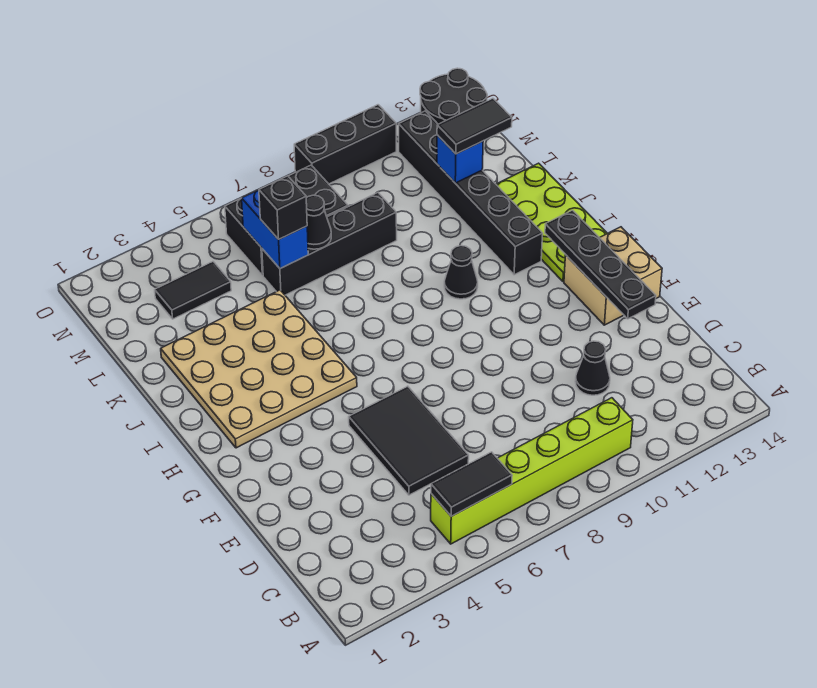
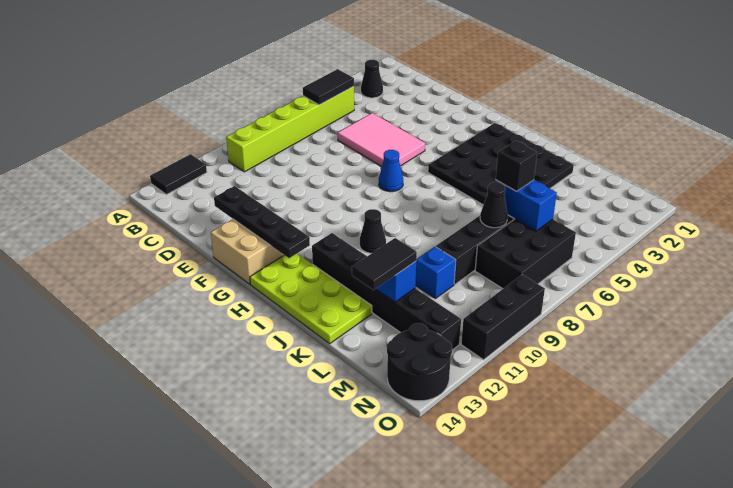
black 2x3 tile [349,386,469,495] -> pink 2x3 tile [338,113,425,167]
black 1x1 cone [575,341,610,395] -> black 1x1 cone moved to [361,60,383,98]
none -> blue 1x1 cone [379,150,403,192]
tan 4x4 plate [161,290,357,448] -> black 4x4 plate [428,123,574,205]
none -> blue 1x1 brick [415,247,456,299]
black 1x2 tile [155,262,231,319] -> black 1x2 tile moved to [150,154,207,195]

